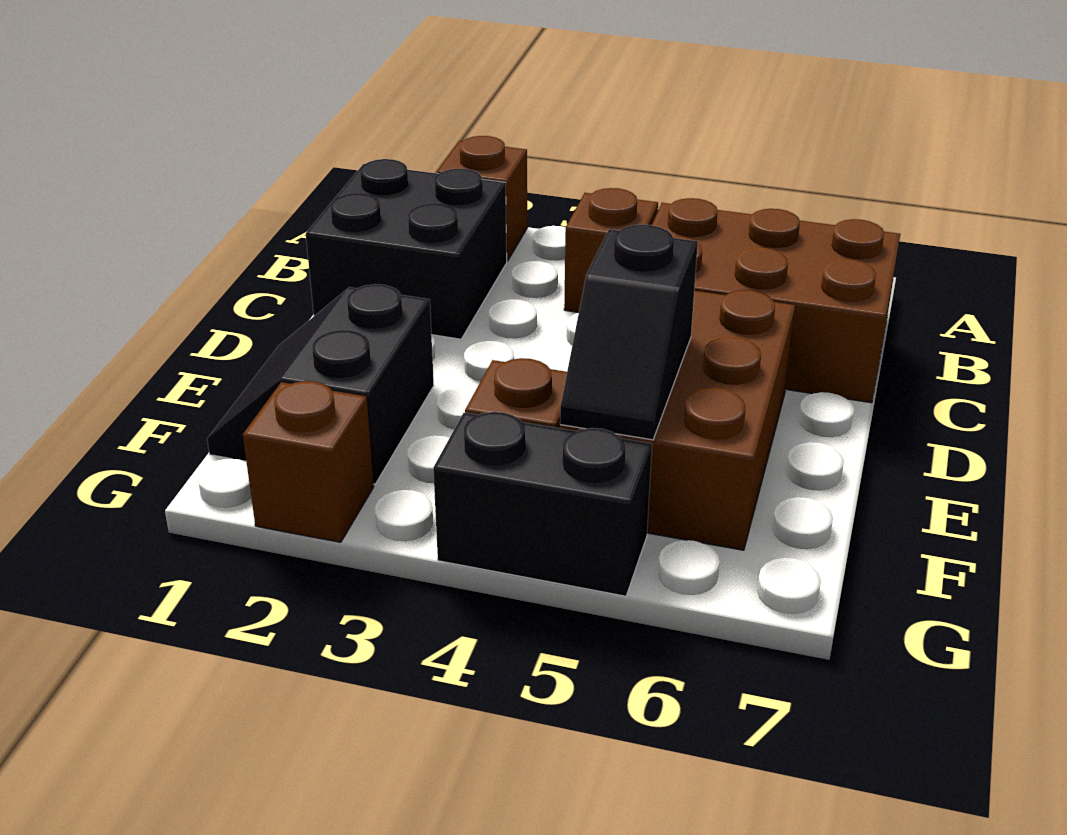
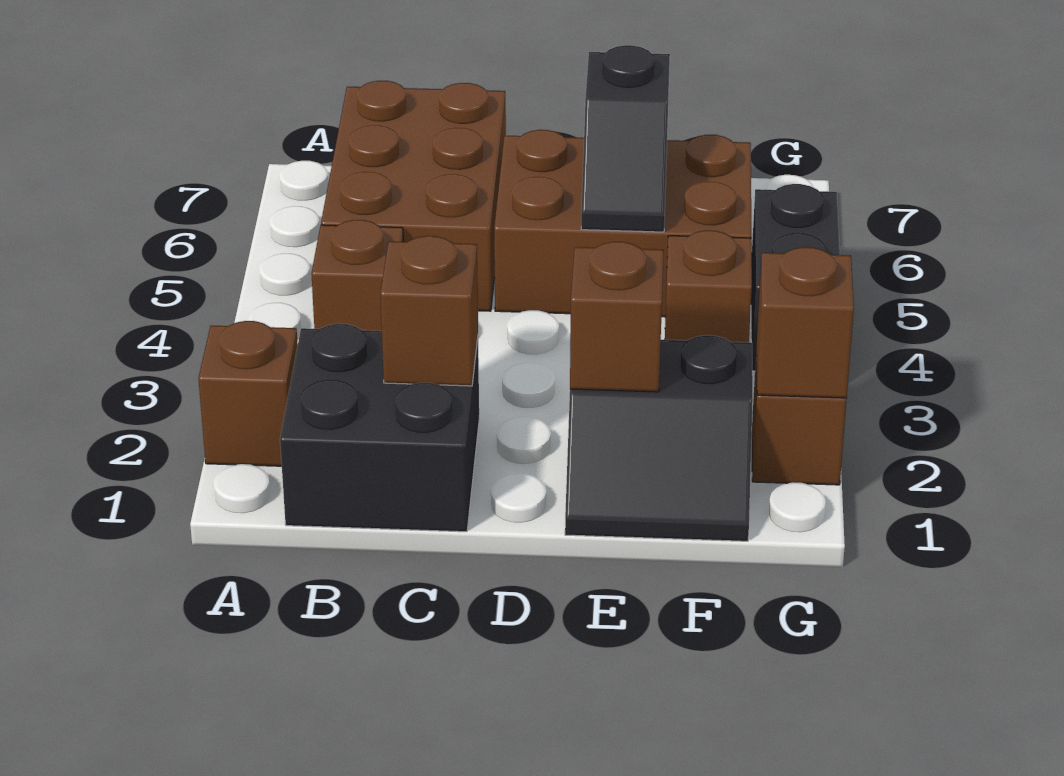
none -> brown 1x1 brick [380,236,478,386]
none -> brown 1x1 brick [570,242,664,392]
black 1x2 slope [560,225,698,440] -> black 1x2 slope turned to [581,45,670,232]
none -> brown 1x1 brick [757,247,854,398]

